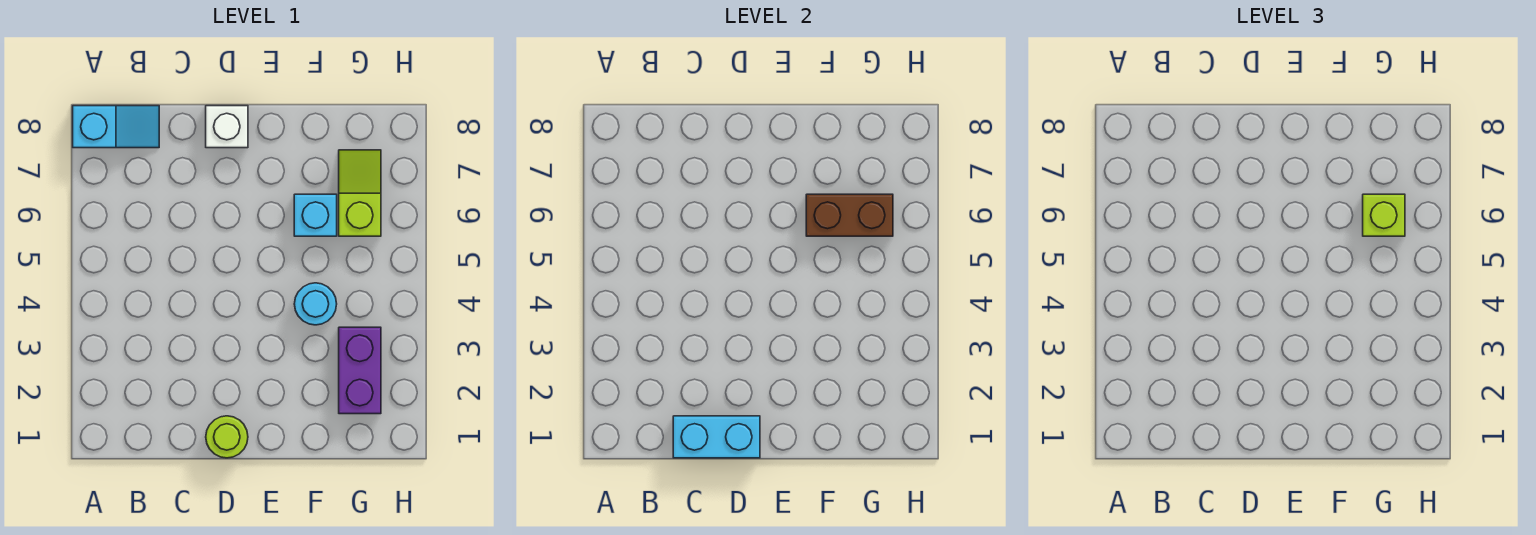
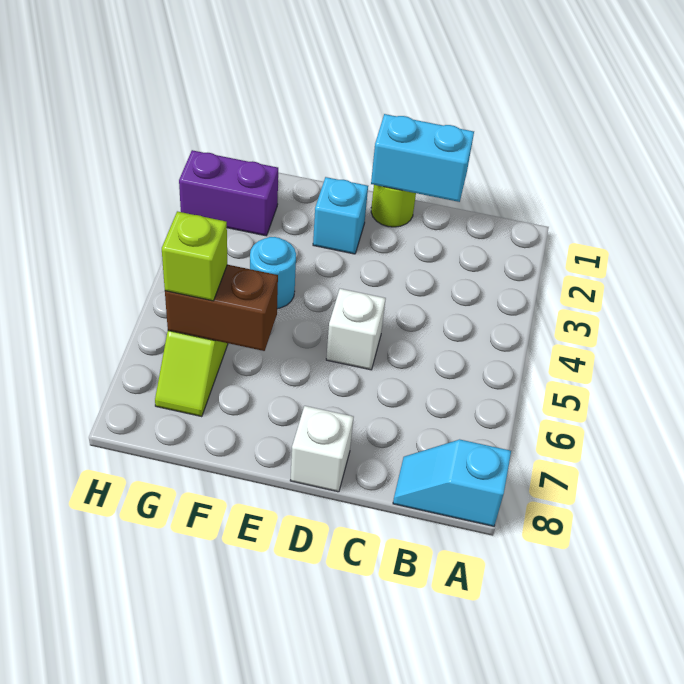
none -> white 1x1 brick [326,289,386,370]
cyan 1x1 brick [294,194,337,236] -> cyan 1x1 brick moved to [313,177,368,254]
purple 1x2 brick [339,327,381,414] -> purple 1x2 brick turned to [179,150,278,236]

